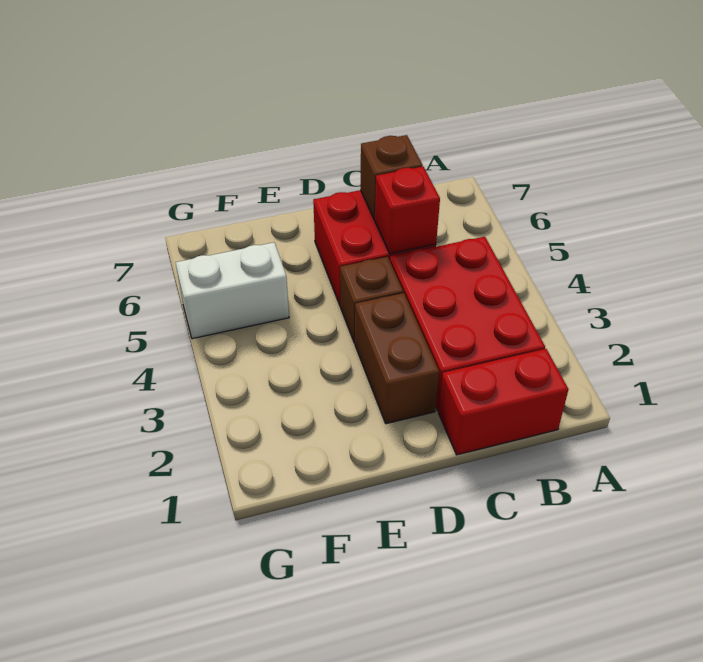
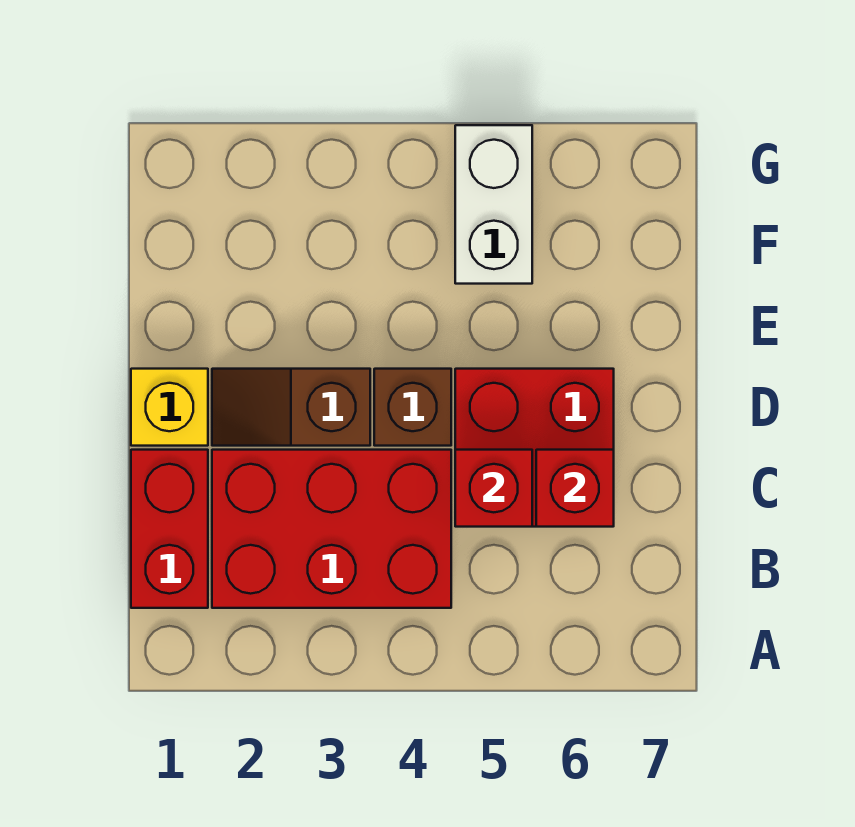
brown 1x1 brick [360,135,423,220] -> red 1x1 brick [536,450,614,527]
none -> yellow 1x1 brick [131,369,208,446]
brown 1x2 brick [355,293,439,424] -> brown 1x2 slope [212,369,370,446]

